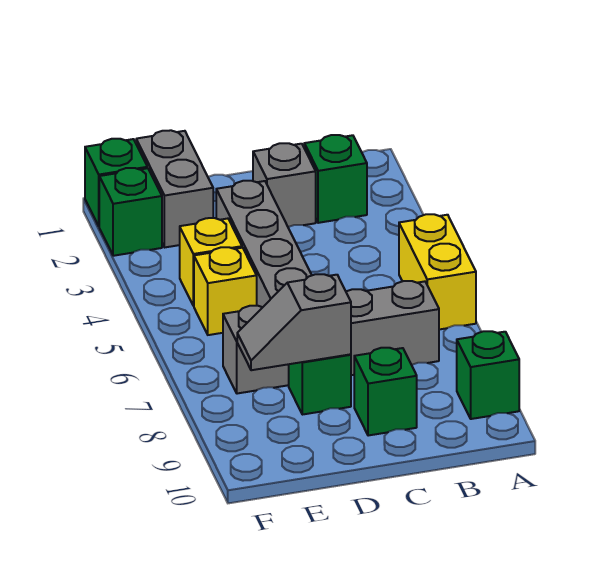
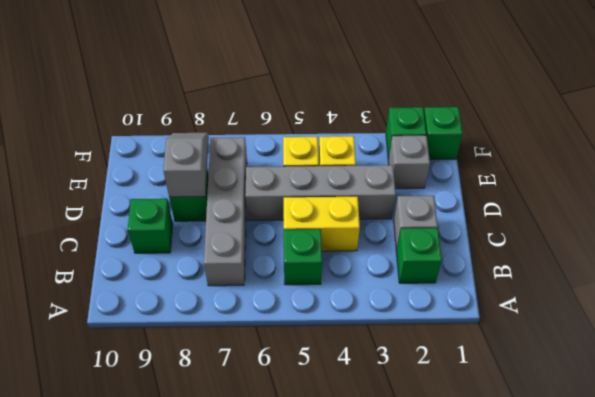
yellow 1x2 brick [399,214,476,330] -> yellow 1x2 brick moved to [284,197,360,251]
green 1x1 brick [457,331,519,419] -> green 1x1 brick moved to [284,229,322,285]
grey 1x2 brick [136,130,213,247] -> grey 1x1 brick [388,135,430,189]

